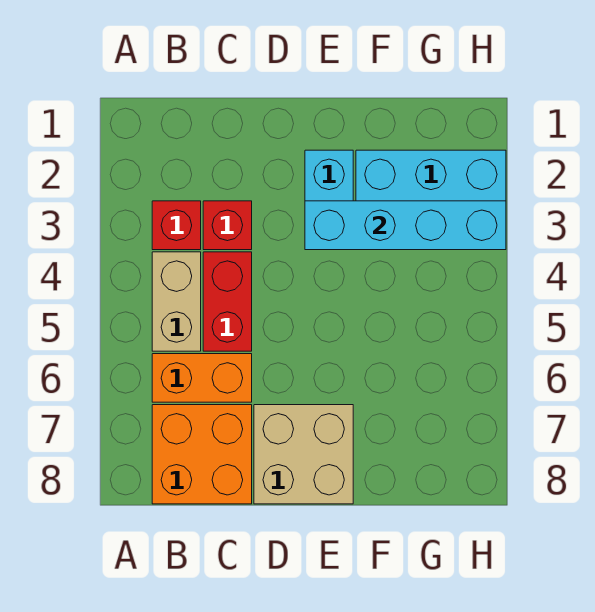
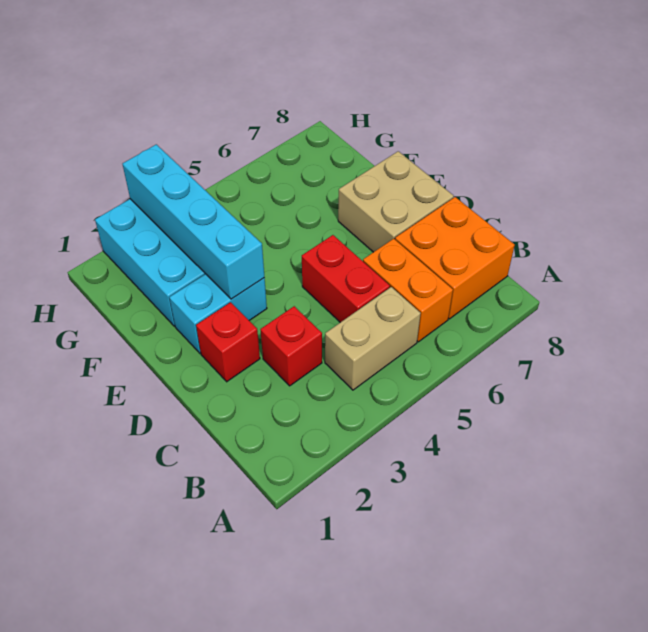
red 1x1 brick [152,201,201,250] -> red 1x1 brick moved to [196,302,260,382]
red 1x2 brick [203,252,252,351] -> red 1x2 brick turned to [302,235,390,322]

